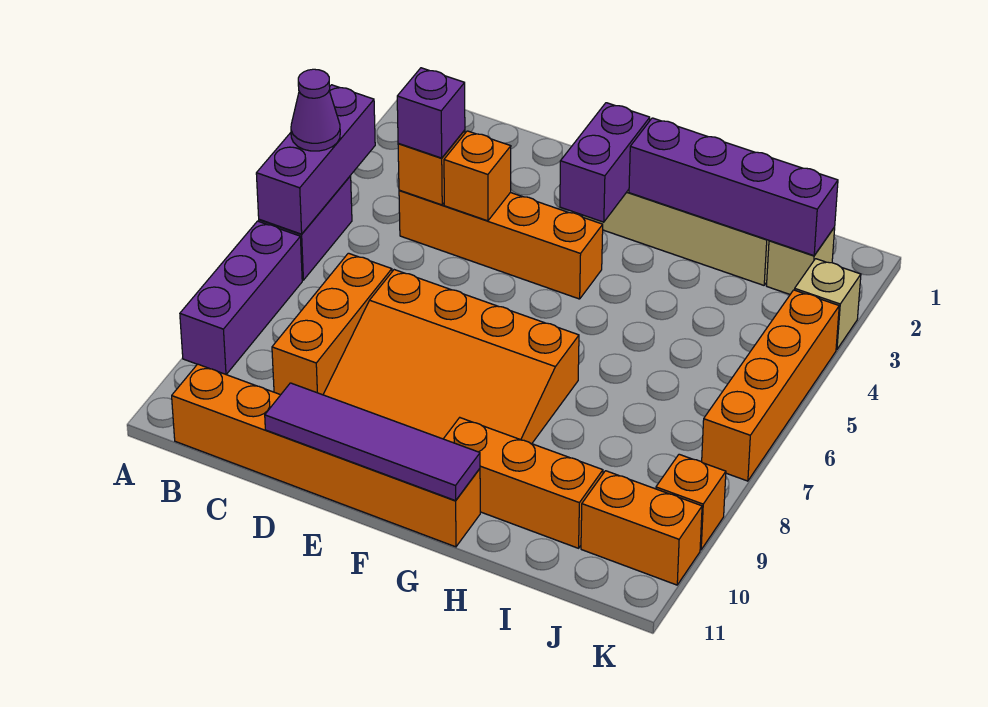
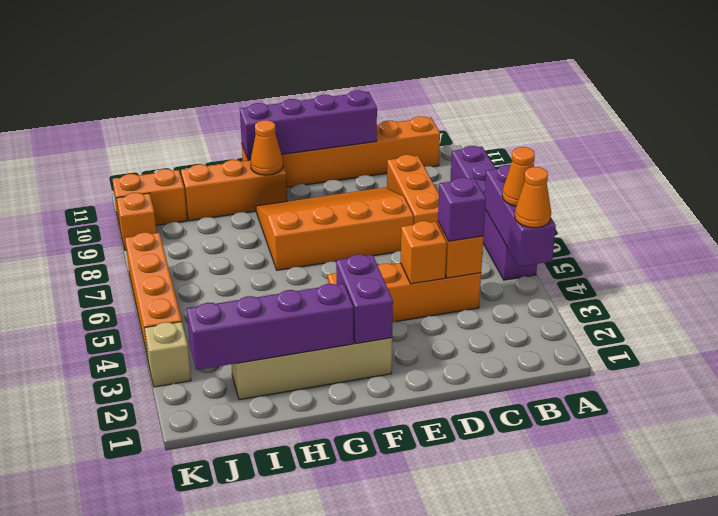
none -> orange 1x1 cone [515,167,551,228]
purple 1x1 cone [291,69,340,151] -> orange 1x1 cone [502,147,535,206]
purple 1x4 tile [265,383,480,501] -> purple 1x4 brick [240,90,377,159]
none -> orange 1x1 cone [251,120,283,175]
tan 1x1 brick [767,227,835,294] -> none

